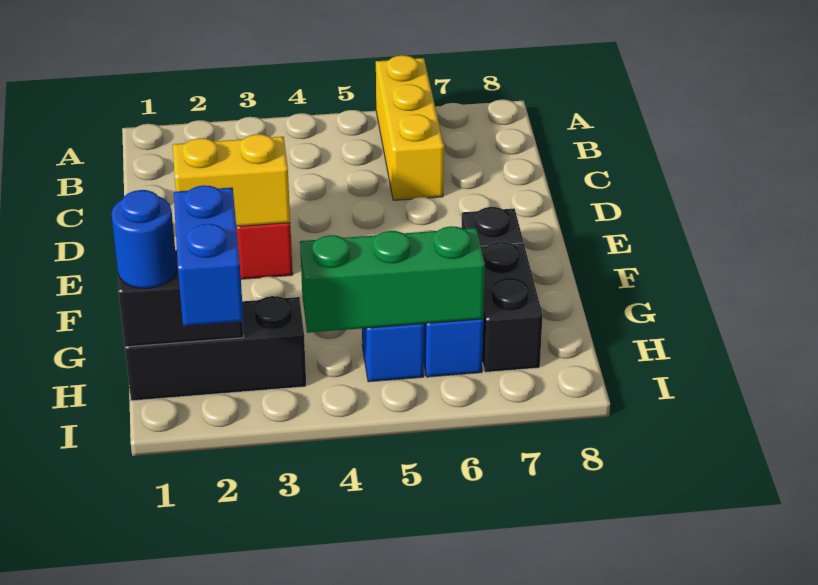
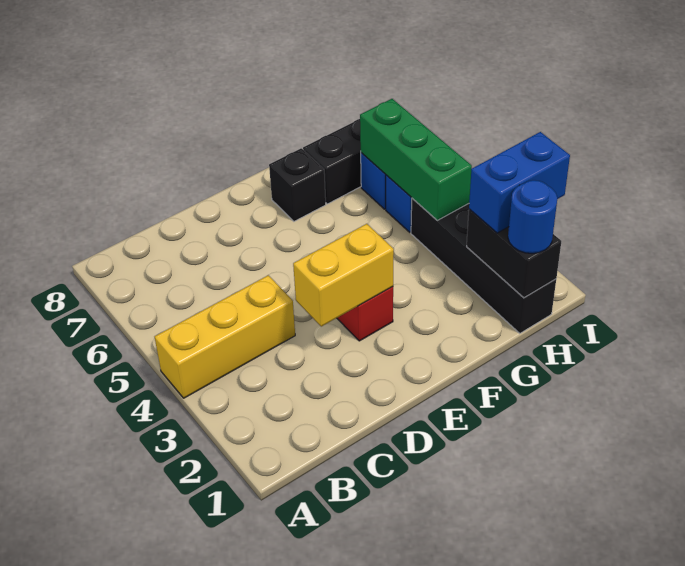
yellow 1x3 brick [376,55,444,200] -> yellow 1x3 brick moved to [154,275,295,398]
yellow 1x2 brick [173,134,290,227] -> yellow 1x2 brick turned to [293,224,394,327]
black 1x3 brick [125,296,306,401] -> black 1x4 brick [411,198,556,333]

